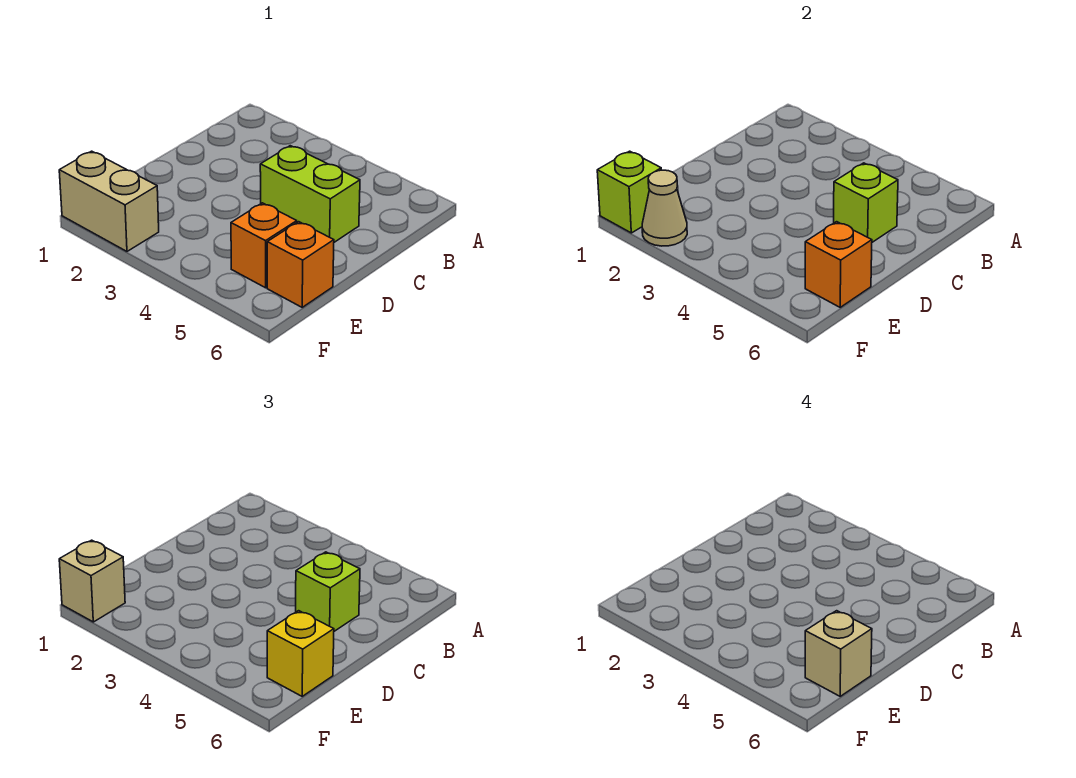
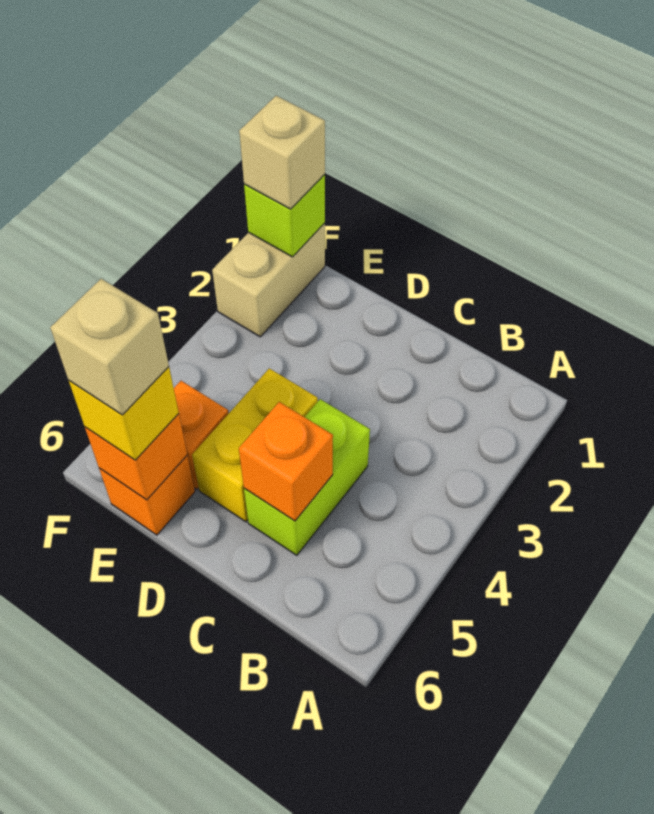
lime 1x1 brick [834,163,898,242] -> orange 1x1 brick [239,402,333,521]
lime 1x1 brick [296,552,360,631] -> none
none -> yellow 1x2 brick [192,368,318,522]
tan 1x1 cone [642,170,687,246] -> none

